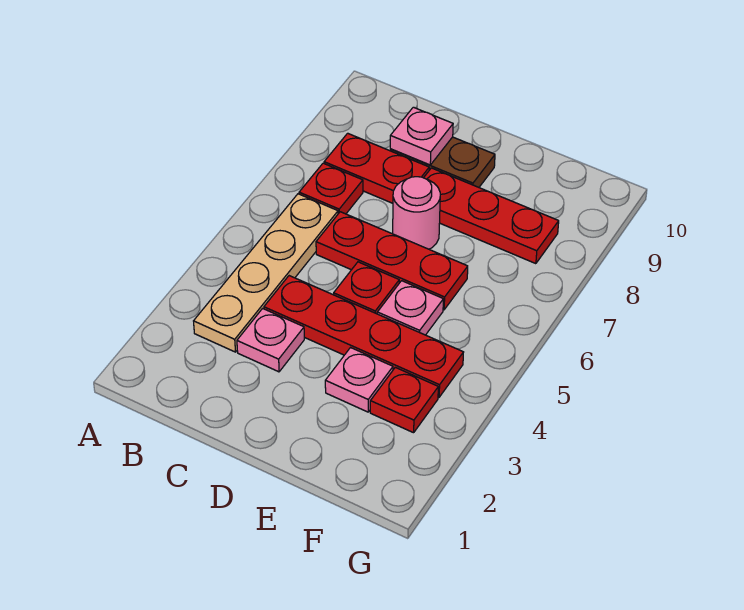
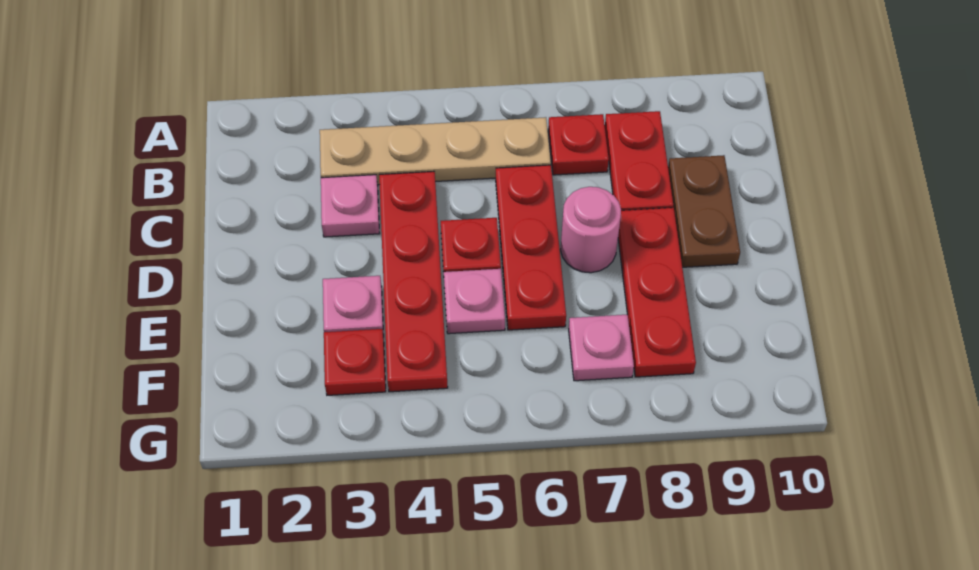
pink 1x1 plate [390,107,453,165] -> pink 1x1 plate moved to [569,315,634,381]

